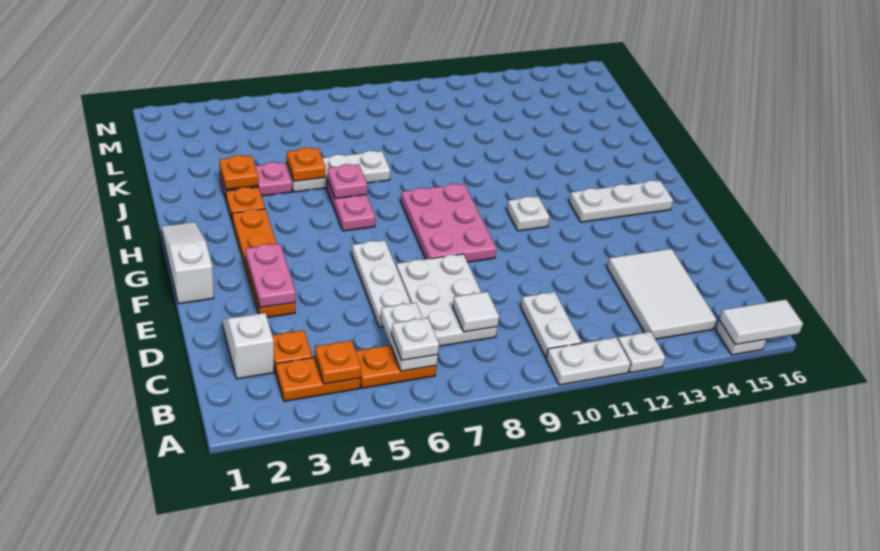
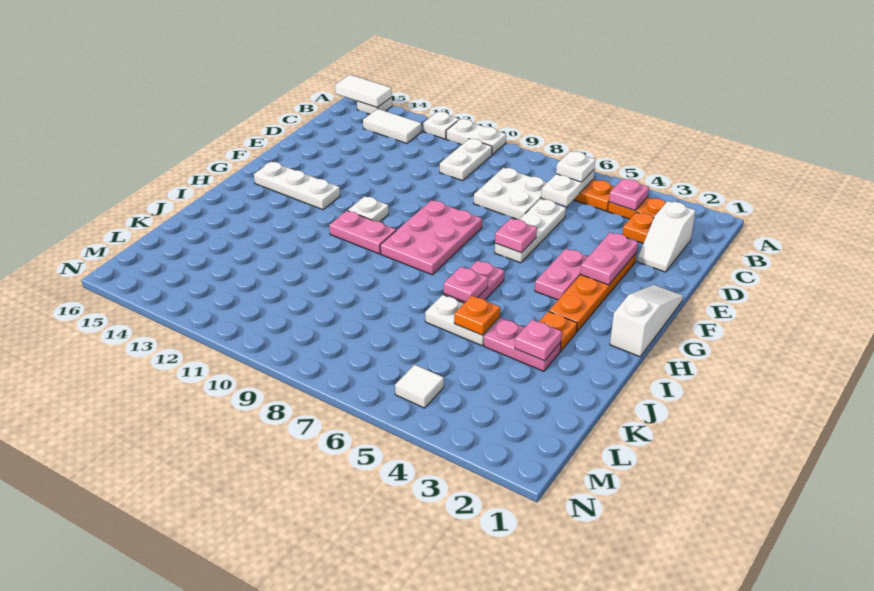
orange 1x1 plate [315,341,361,384] -> pink 1x1 plate [609,179,649,210]
white 2x3 tile [607,249,717,339] -> white 1x2 tile [363,109,422,143]
white 2x3 plate [396,254,497,346] -> white 2x2 plate [474,168,547,220]
white 1x1 tile [453,292,499,332] -> white 1x1 tile moved to [395,365,444,408]
white 1x3 slope [161,222,214,304] -> white 1x3 slope turned to [610,285,683,357]
none -> pink 1x2 plate [535,249,588,300]
none -> pink 1x1 plate [495,218,537,253]
none -> pink 1x2 plate [329,211,396,254]
orange 1x1 plate [219,155,258,190] -> pink 1x1 plate [515,320,562,361]
white 1x3 plate [287,151,390,192] -> white 1x2 plate [425,295,500,346]

